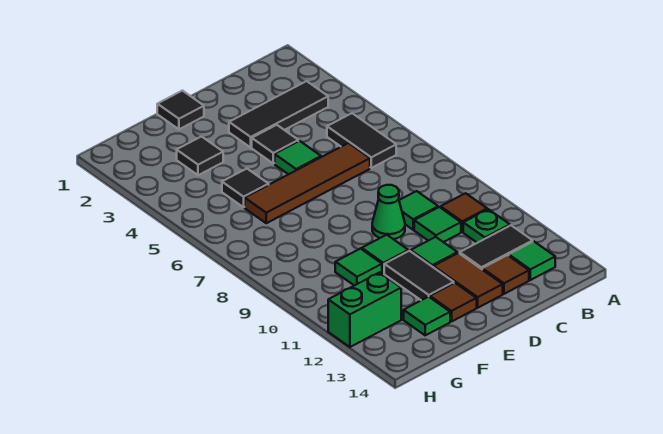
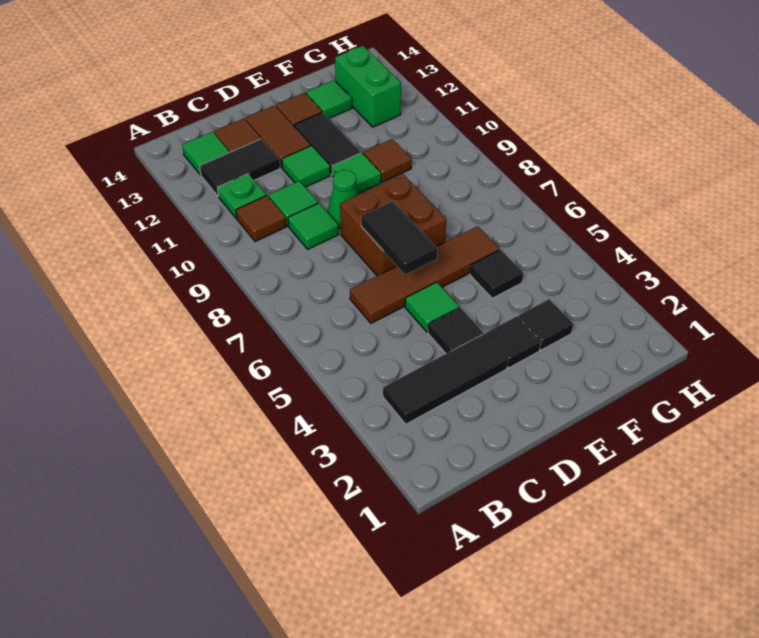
black 1x2 tile [327,113,396,168] -> black 1x2 tile moved to [361,201,437,275]
none -> brown 2x2 brick [340,174,446,276]
black 1x1 tile [157,91,204,129] -> black 1x1 tile moved to [486,316,541,368]
green 1x1 tile [335,249,382,286] -> brown 1x1 tile [363,139,411,182]
green 1x2 brick [328,272,401,347] -> green 1x2 brick turned to [335,46,401,127]

